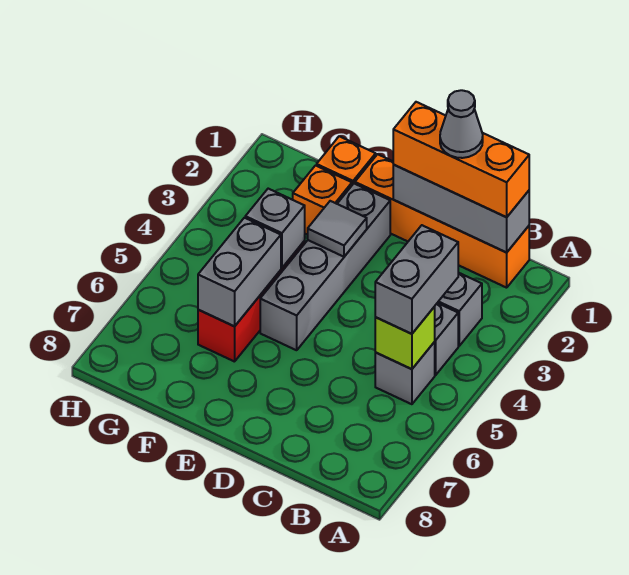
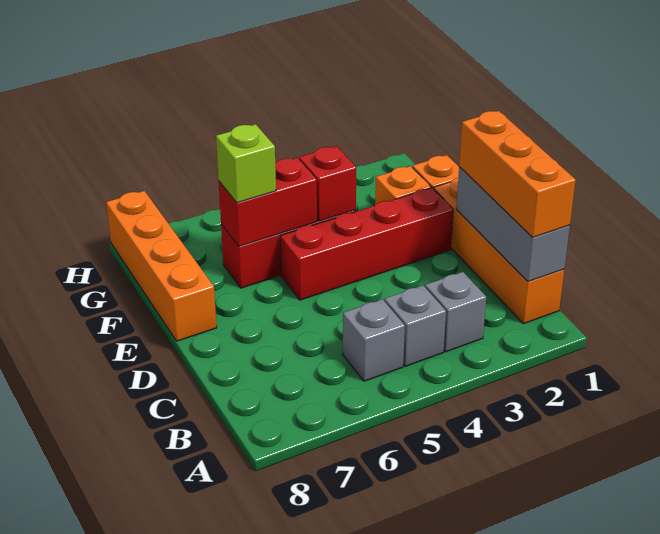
grey 1x2 brick [375,225,458,334] -> none
lime 1x1 brick [375,307,435,369] -> lime 1x1 brick moved to [216,124,276,203]
grey 1x1 cone [440,90,483,158] -> none
grey 1x4 brick [260,184,390,350] -> red 1x4 brick [280,188,453,300]
grey 1x1 tile [308,201,367,257] -> none
none -> orange 1x4 brick [106,191,217,341]
grey 1x1 brick [245,189,305,268] -> red 1x1 brick [299,146,356,221]
grey 1x2 brick [198,218,281,326] -> red 1x2 brick [219,158,317,246]

